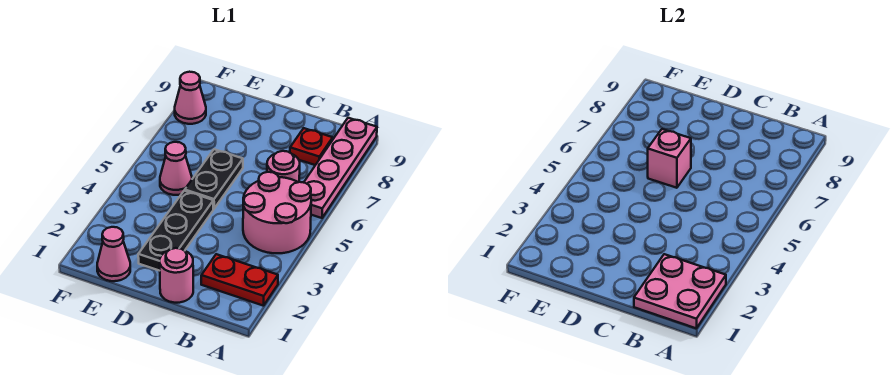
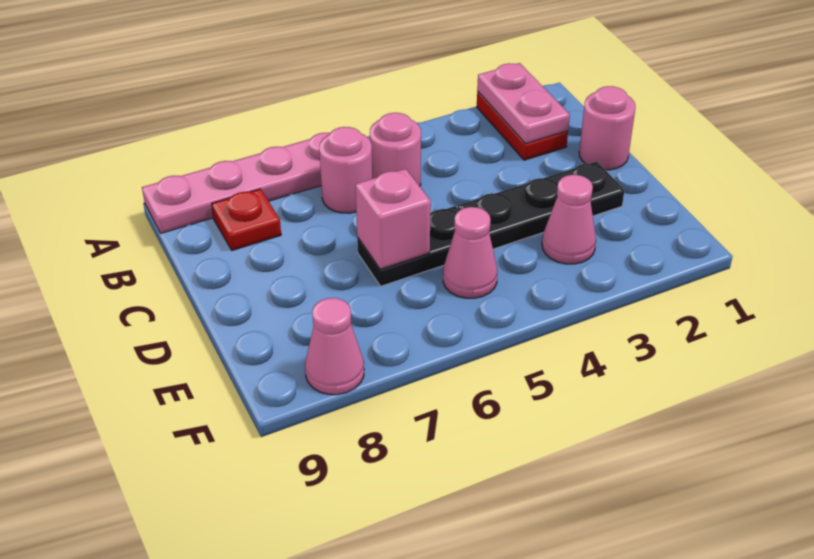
pink 2x2 plate [634,254,726,328] -> pink 1x2 plate [477,63,570,144]
pink 2x2 round brick [243,172,311,253] -> pink 1x1 round brick [370,113,421,186]
pink 1x1 cone [97,227,130,281] -> pink 1x1 cone moved to [542,175,596,264]

